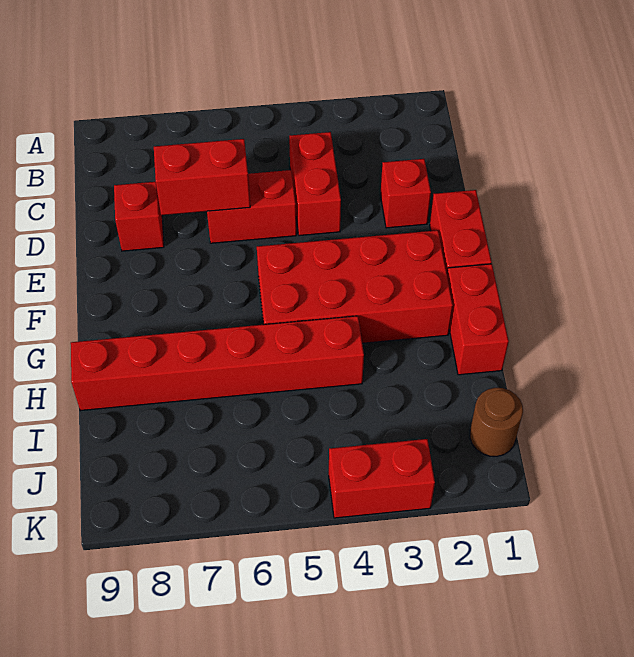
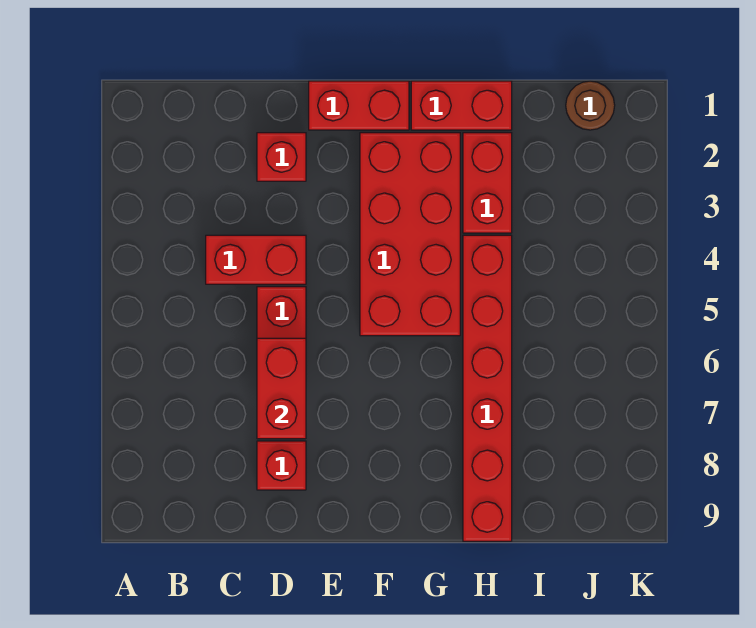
red 1x2 brick [329,439,435,518] -> red 1x2 brick moved to [463,133,512,233]

